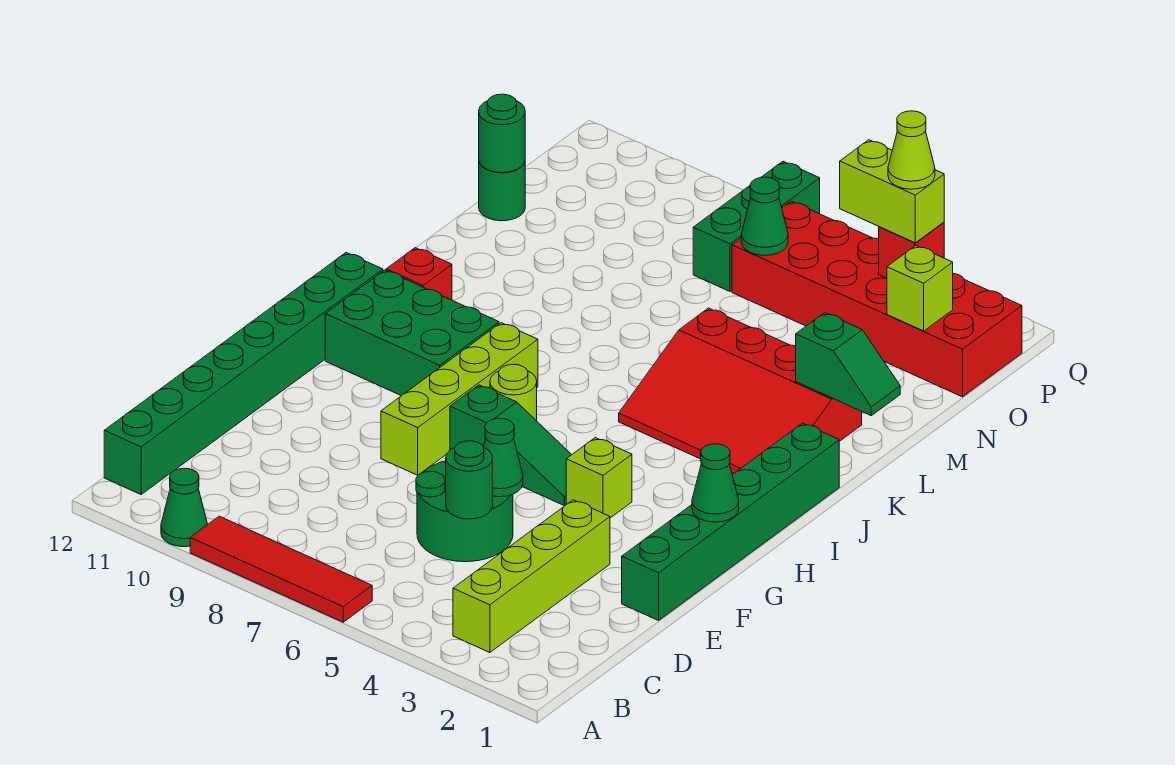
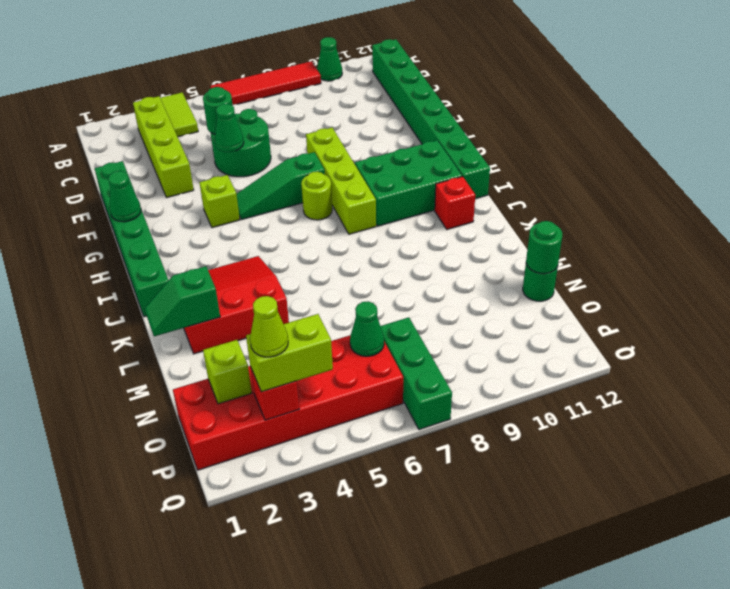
none -> lime 1x2 tile [160,93,198,137]
red 3x4 slope [619,308,862,474] -> red 3x3 slope [184,256,289,354]

